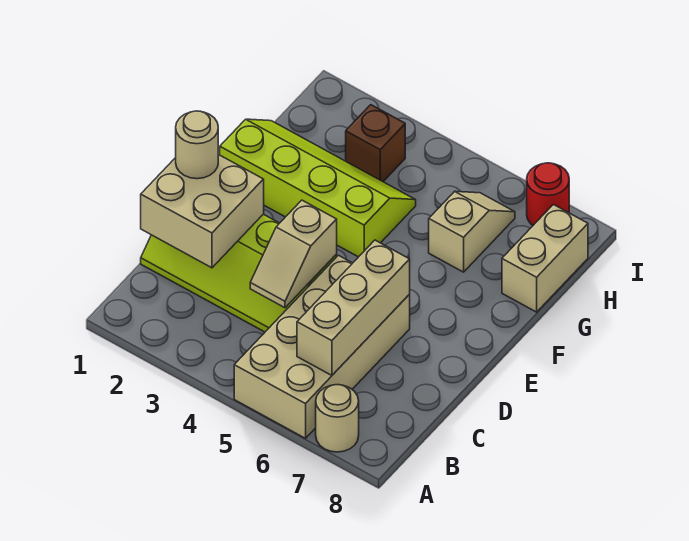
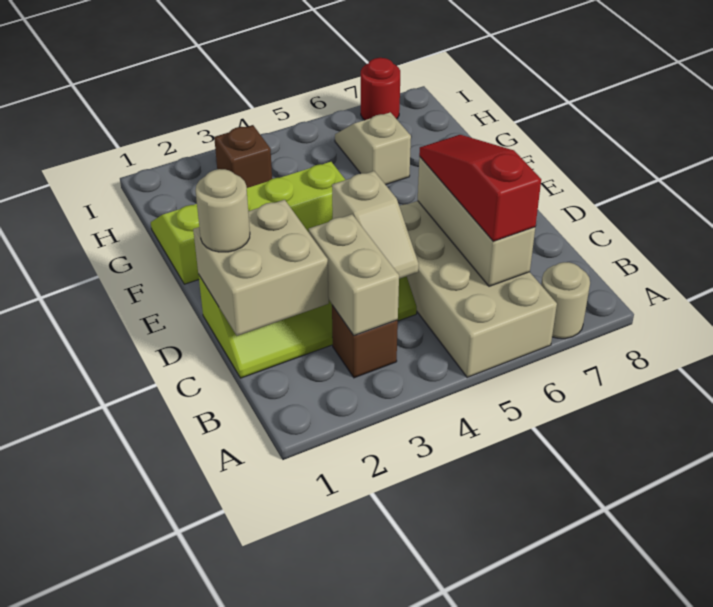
none -> brown 1x1 brick [332,305,398,378]
none -> red 1x3 slope [419,135,541,241]
tan 1x2 brick [502,205,588,312] -> tan 1x2 brick moved to [309,214,399,335]

